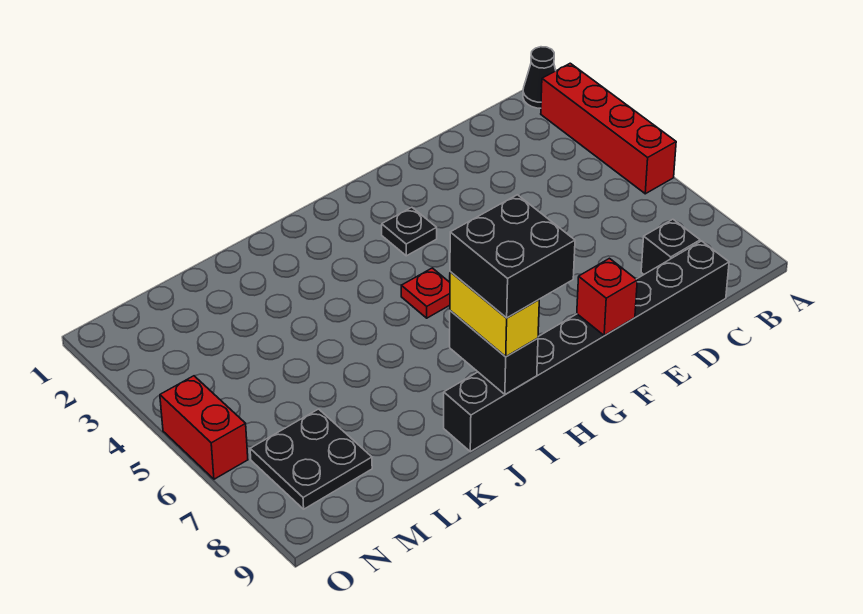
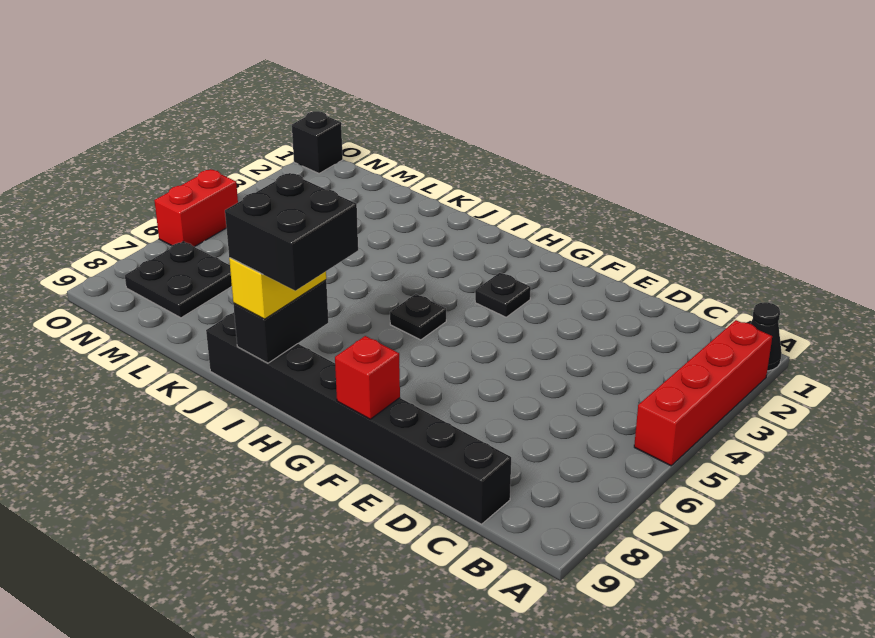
black 1x1 brick [641,219,700,274] -> black 1x1 brick moved to [292,111,343,174]
red 1x1 plate [401,268,450,318] -> black 1x1 plate [390,294,446,340]

